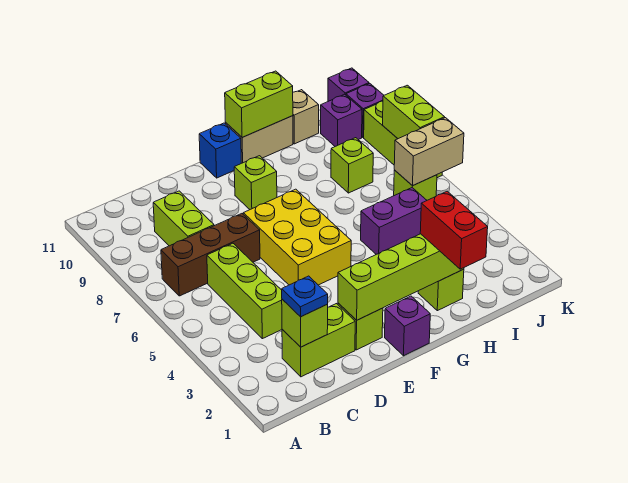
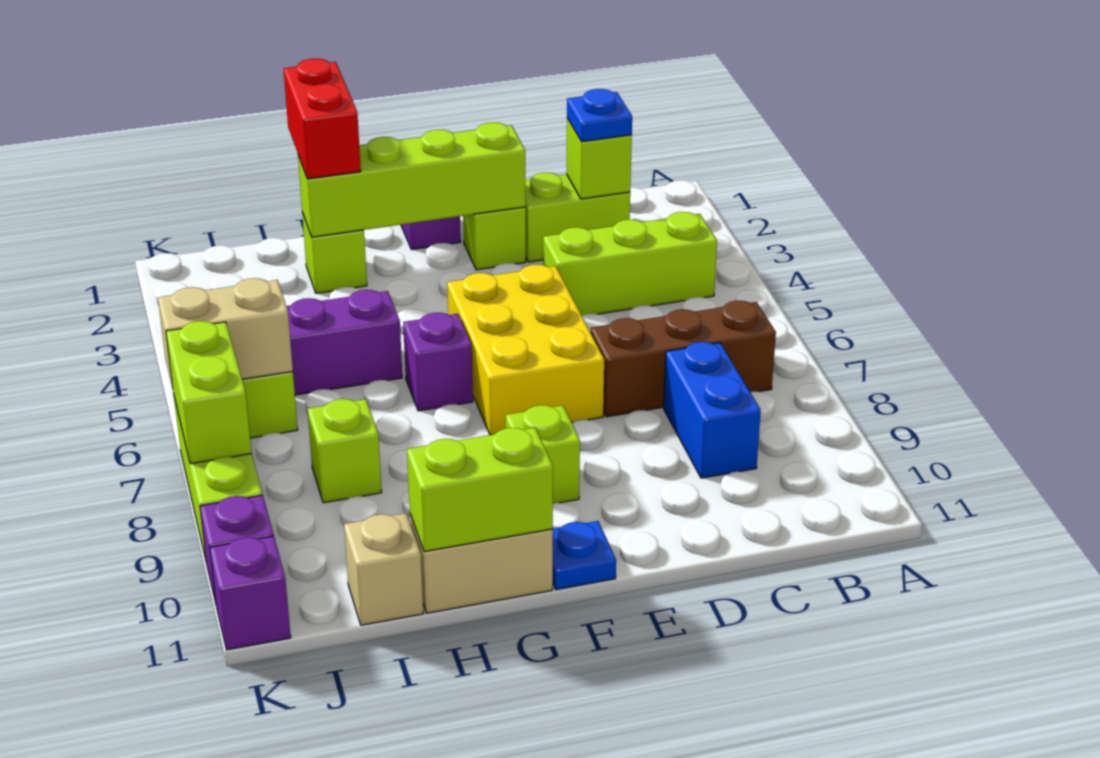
lime 1x3 brick [207,243,282,339] -> lime 1x3 brick turned to [543,212,717,315]
lime 1x2 brick [153,191,214,246] -> blue 1x2 brick [664,342,761,478]
blue 1x1 brick [199,123,241,178] -> blue 1x1 plate [552,521,616,590]
purple 1x1 brick [321,94,362,146] -> purple 1x1 brick moved to [403,313,473,411]

